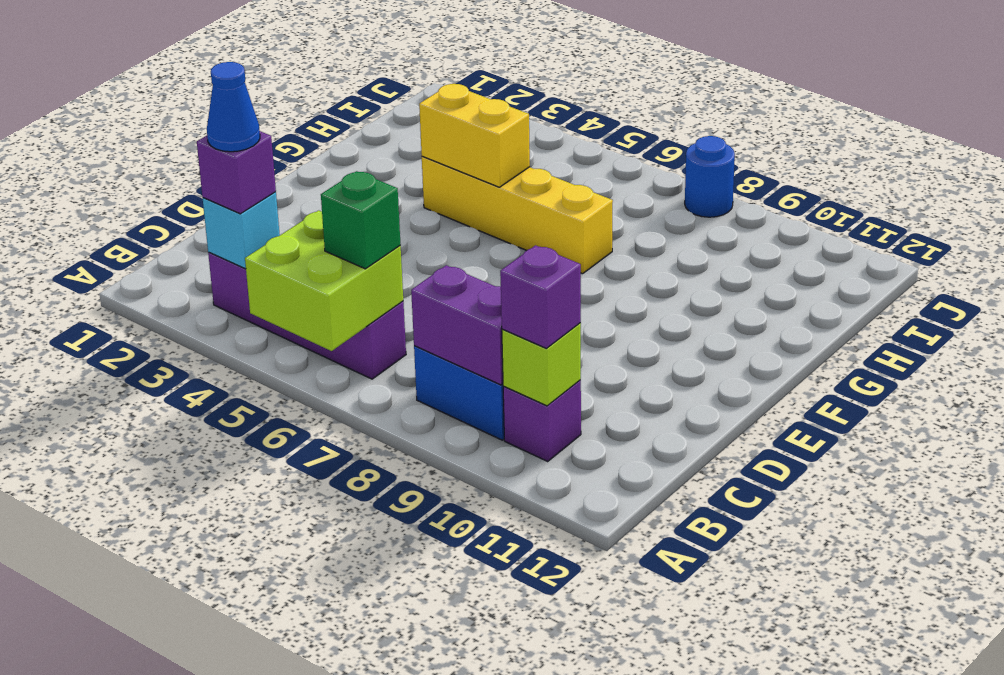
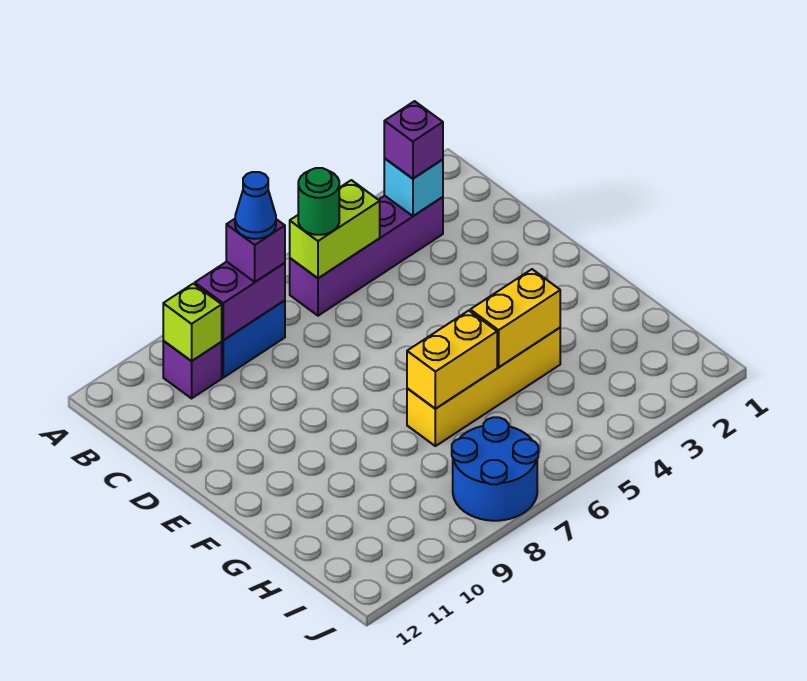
lime 2x2 brick [245,210,403,351] -> lime 1x2 brick [290,180,380,278]
blue 1x1 cone [207,62,260,152] -> blue 1x1 cone moved to [235,172,276,239]
green 1x1 brick [321,171,401,269] -> green 1x1 round brick [298,168,339,235]
purple 1x1 brick [500,246,581,348] -> purple 1x1 brick moved to [226,219,285,282]
none -> yellow 1x2 brick [407,311,497,409]
blue 1x1 round brick [685,136,735,217] -> blue 2x2 round brick [452,417,538,521]

